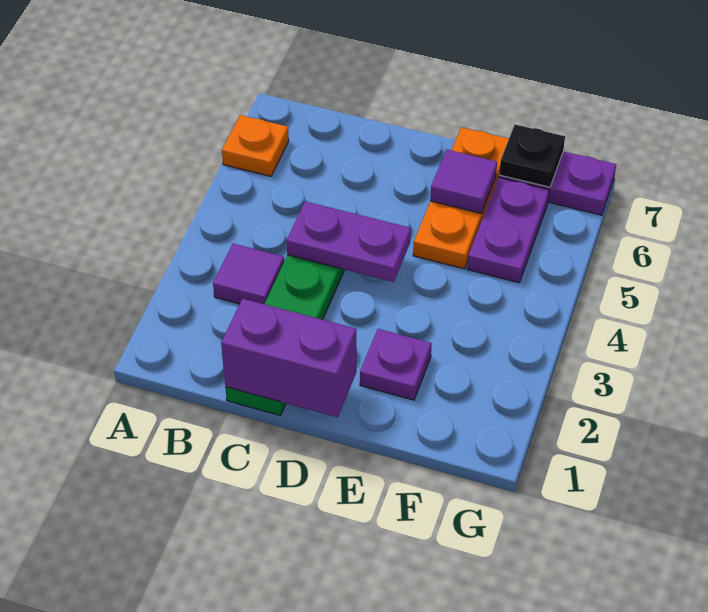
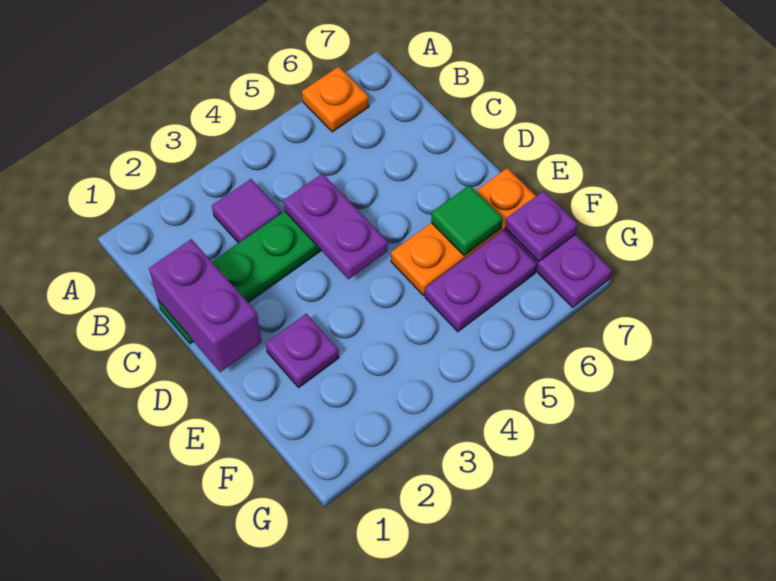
purple 1x1 tile [430,150,497,213] -> green 1x1 tile [431,185,503,256]
black 1x1 plate [499,125,565,187] -> purple 1x1 plate [505,191,578,262]

